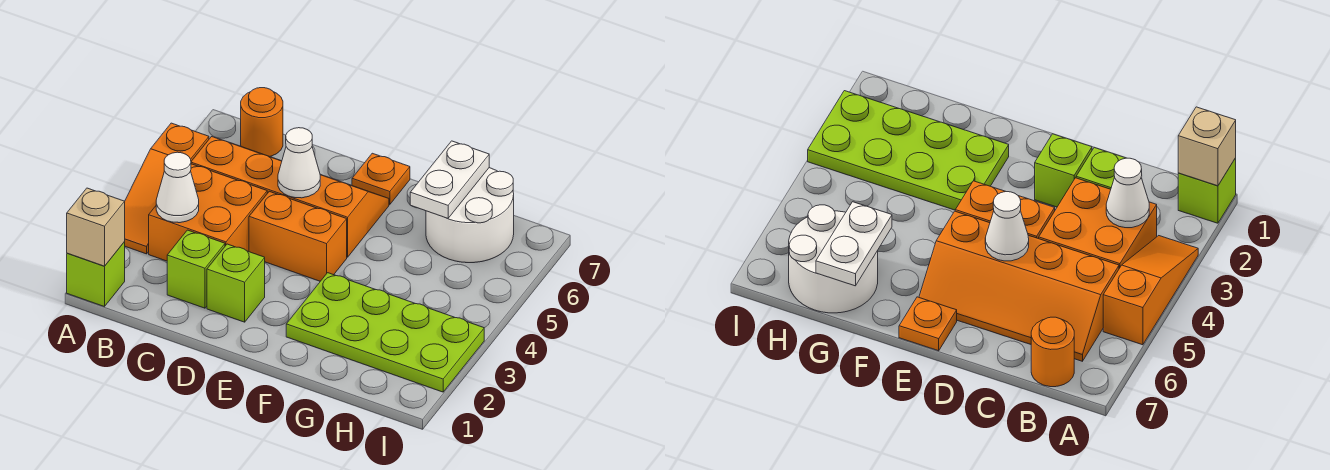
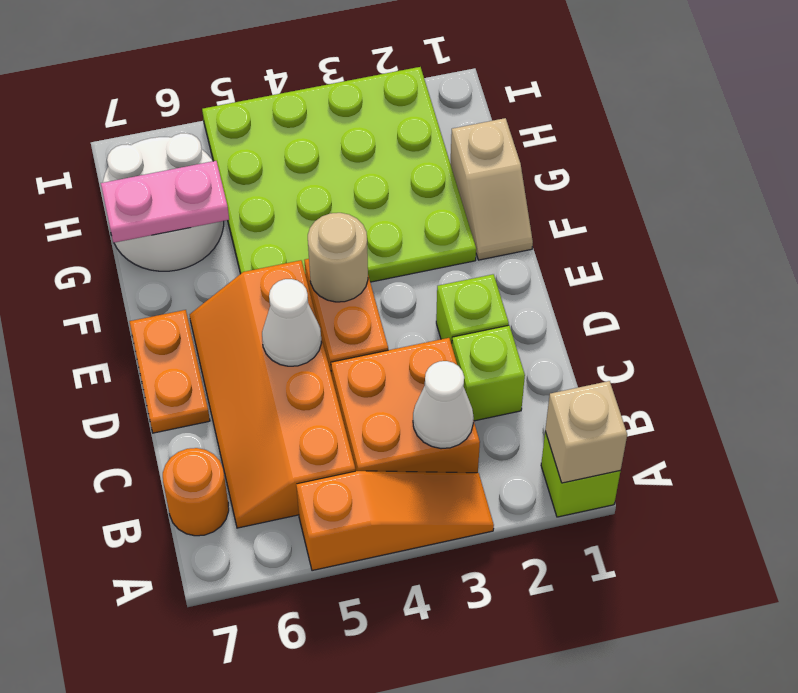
none -> tan 1x1 round brick [308,213,368,302]
orange 1x1 plate [352,153,410,205] -> orange 1x2 plate [129,310,210,433]
none -> tan 1x2 slope [450,118,533,260]
lime 2x4 plate [286,273,484,392] -> lime 4x4 plate [202,67,476,282]
white 1x2 plate [410,141,489,218] -> pink 1x2 plate [101,161,229,243]

